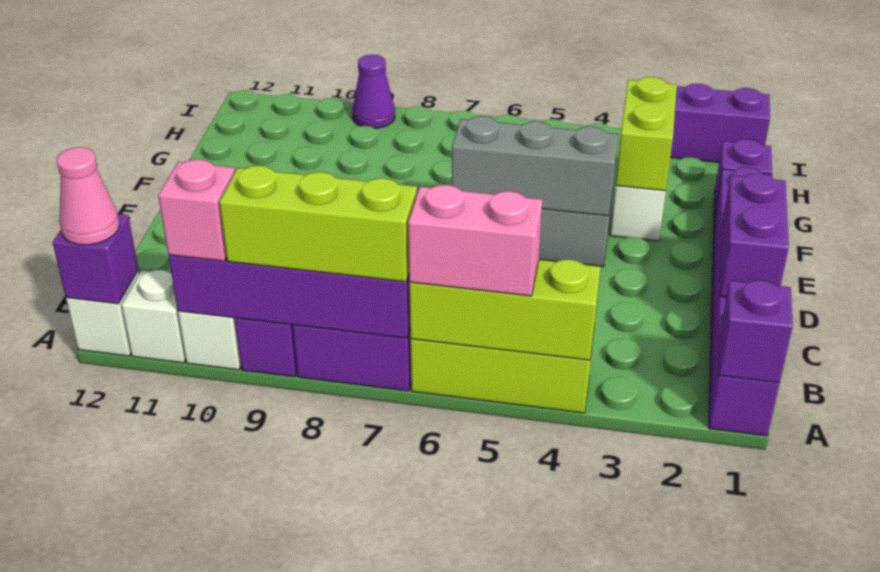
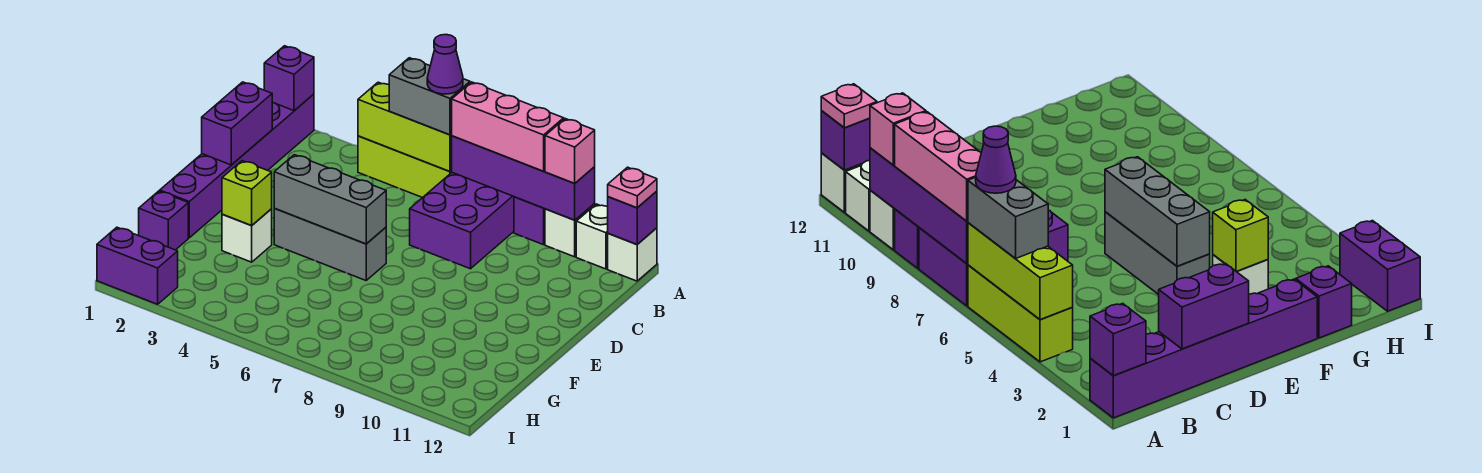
pink 1x2 brick [408,185,542,296] -> grey 1x2 brick [389,58,470,135]
lime 1x3 brick [219,166,417,282] -> pink 1x3 brick [452,82,564,171]
pink 1x1 cone [57,147,120,245] -> pink 1x1 plate [608,167,657,208]
lime 1x2 brick [616,77,677,191] -> lime 1x1 brick [222,161,272,226]
purple 1x1 cone [352,55,395,128] -> purple 1x1 cone moved to [427,35,463,94]

